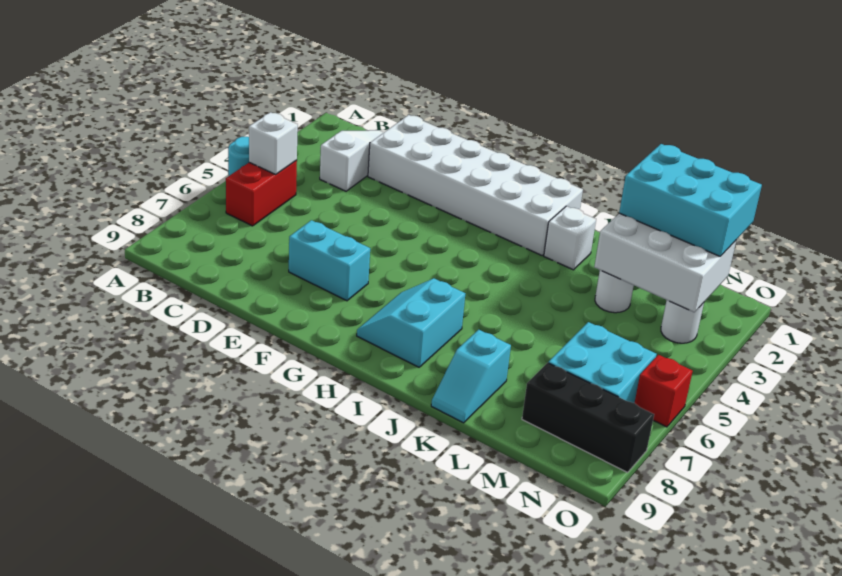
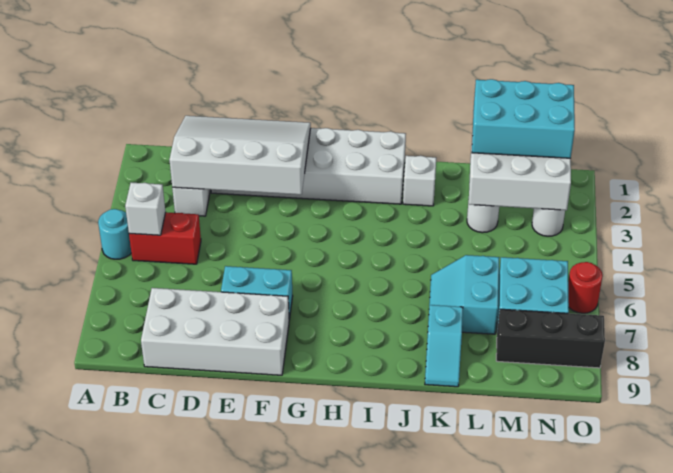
red 1x2 brick [226,160,297,226] -> red 1x2 brick turned to [129,212,201,264]
none -> white 3x4 slope [169,116,311,195]
none -> white 2x4 brick [141,288,289,375]
cyan 2x2 slope [357,279,465,367] -> cyan 2x2 slope moved to [429,255,499,334]
red 1x1 brick [635,355,693,427] -> red 1x1 round brick [568,262,603,313]

